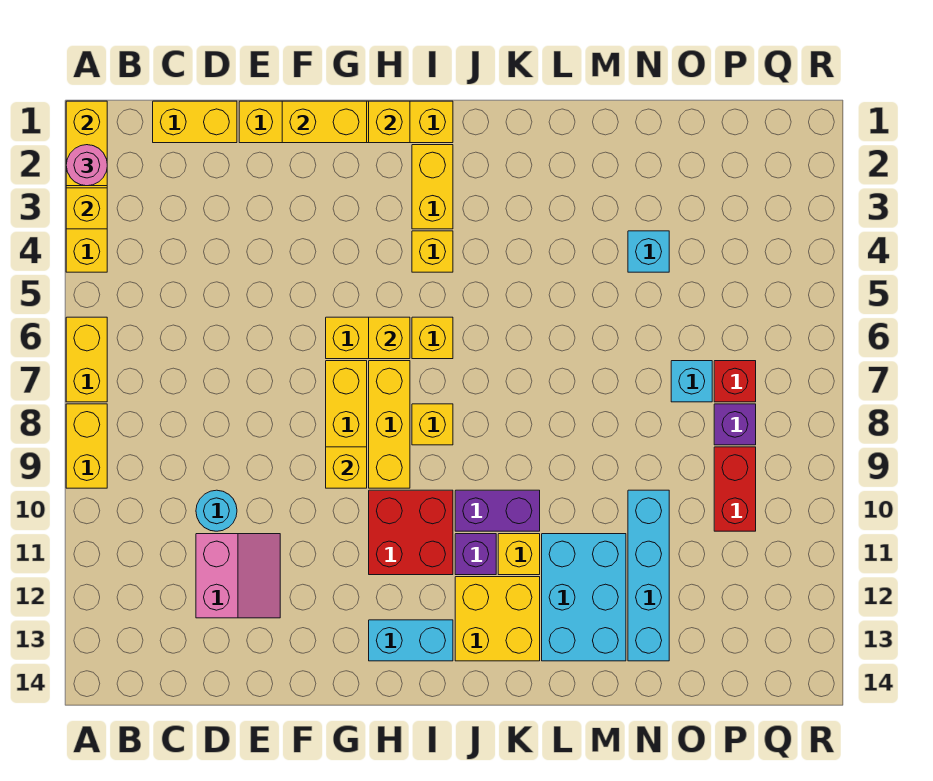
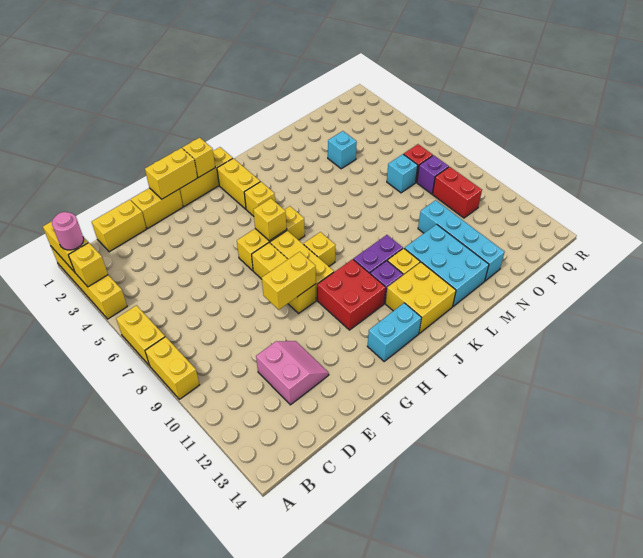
cyan 1x1 round brick [196,490,237,531] -> none
yellow 1x1 brick [326,447,367,488] -> yellow 1x2 brick [262,252,316,310]

